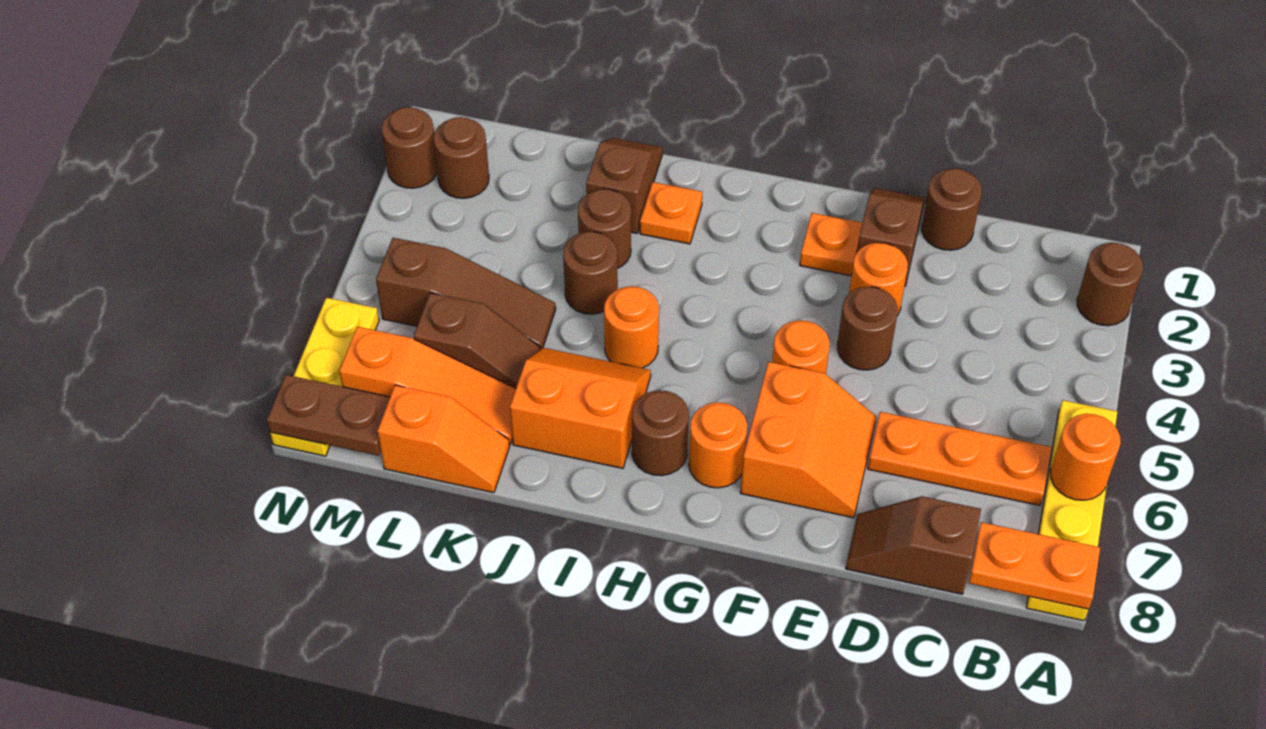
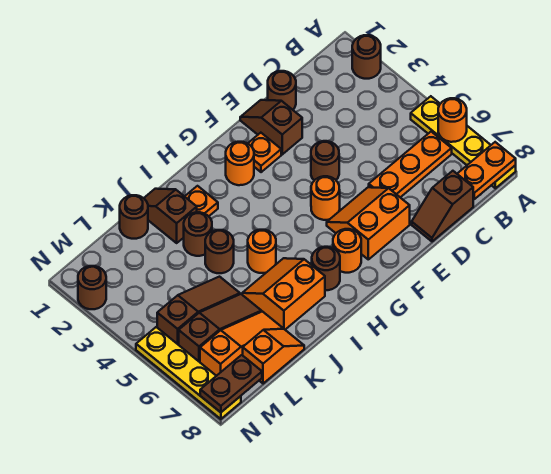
orange 1x1 round brick [849,243,908,316] -> orange 1x1 round brick moved to [226,142,254,185]
orange 2x2 slope [741,362,876,518] -> orange 2x2 slope turned to [327,187,410,259]
brown 1x2 slope [414,293,540,388] -> brown 1x3 slope [179,294,261,362]
brown 1x1 round brick [434,117,489,198] -> brown 1x1 round brick moved to [120,195,148,239]
yellow 1x3 plate [270,298,379,456] -> yellow 1x4 plate [136,327,241,419]

